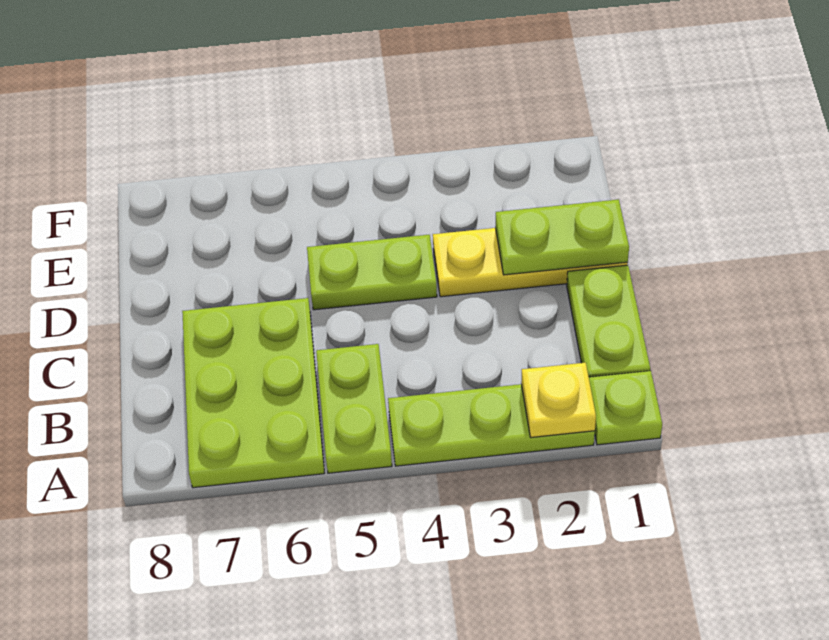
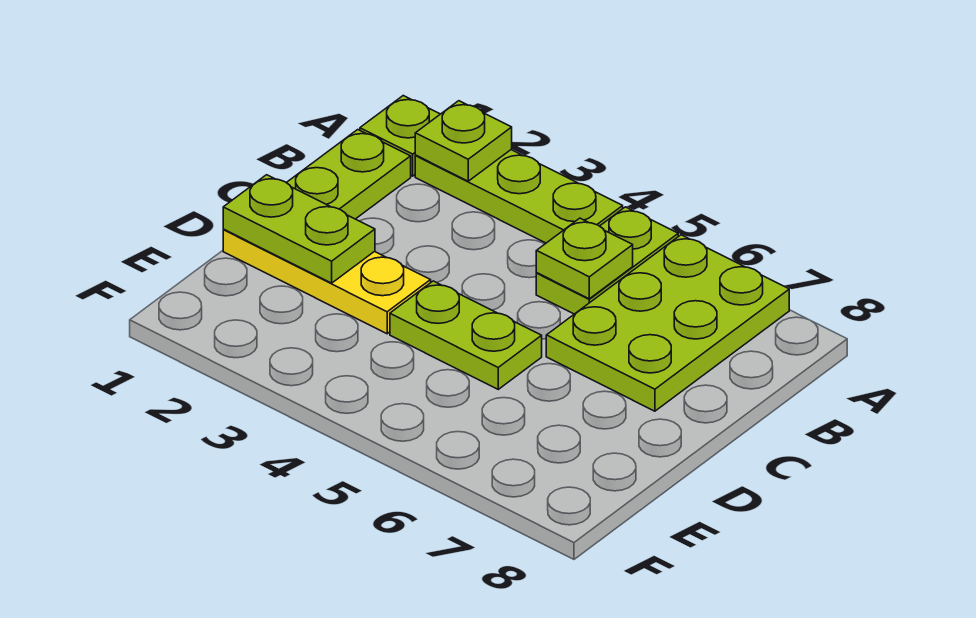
yellow 1x1 plate [521,363,596,437] -> lime 1x1 plate [415,101,512,181]
none -> lime 1x1 plate [536,218,633,299]

